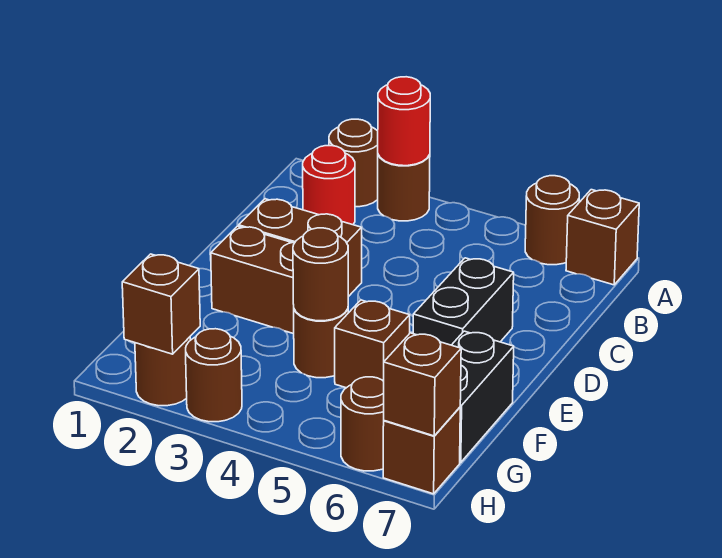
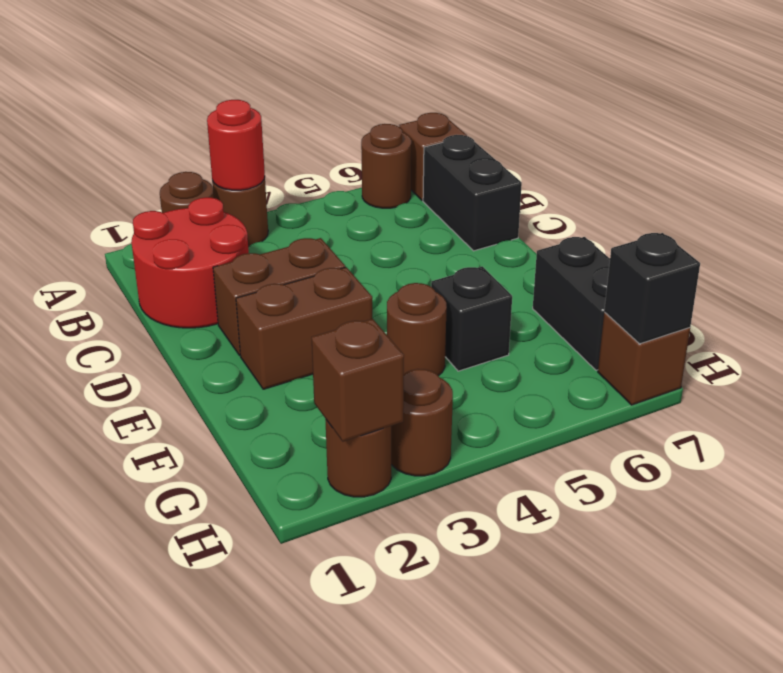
red 1x1 round brick [303,146,355,225] -> red 2x2 round brick [131,197,249,328]
black 1x2 brick [413,258,514,345] -> black 1x2 brick moved to [423,135,522,251]
brown 1x1 round brick [293,228,348,321] -> none
brown 1x1 brick [335,300,410,388] -> black 1x1 brick [431,266,512,371]
brown 1x1 round brick [341,377,384,471] -> none
brown 1x1 brick [384,333,461,436] -> black 1x1 brick [604,233,700,344]

